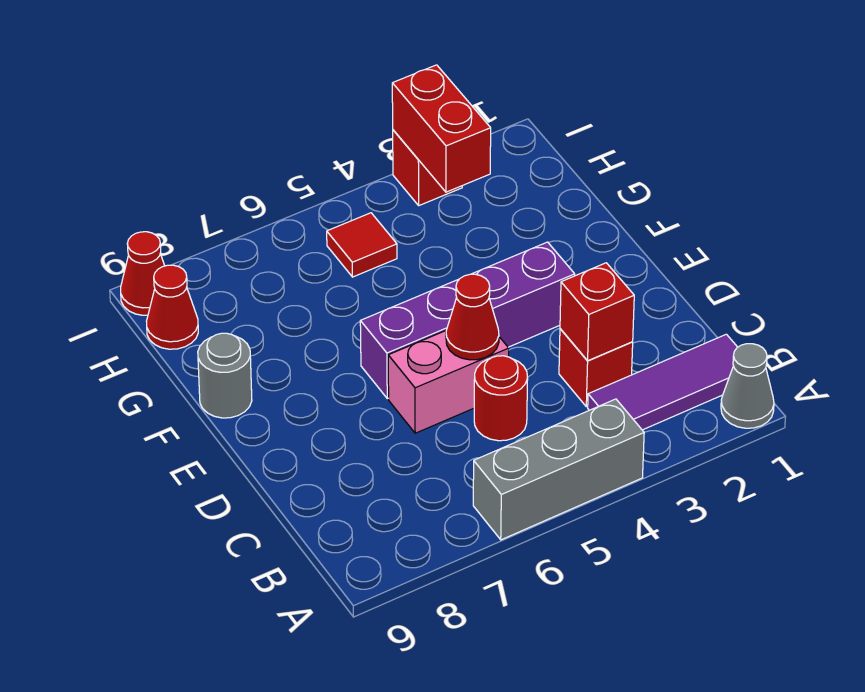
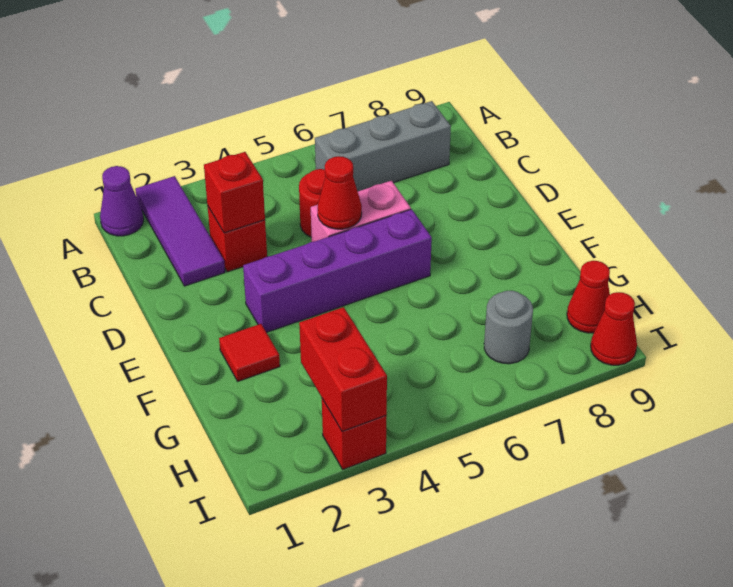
grey 1x1 cone [721,344,774,428] -> purple 1x1 cone [100,166,144,236]
grey 1x3 brick [473,399,644,540] -> grey 1x3 brick moved to [315,101,451,191]
purple 1x3 tile [588,334,738,430] -> purple 1x3 tile turned to [135,176,225,286]
grey 1x1 round brick [198,333,252,418] -> grey 1x1 round brick moved to [484,291,533,364]
red 1x1 tile [327,213,397,277] -> red 1x1 tile moved to [219,324,280,381]

